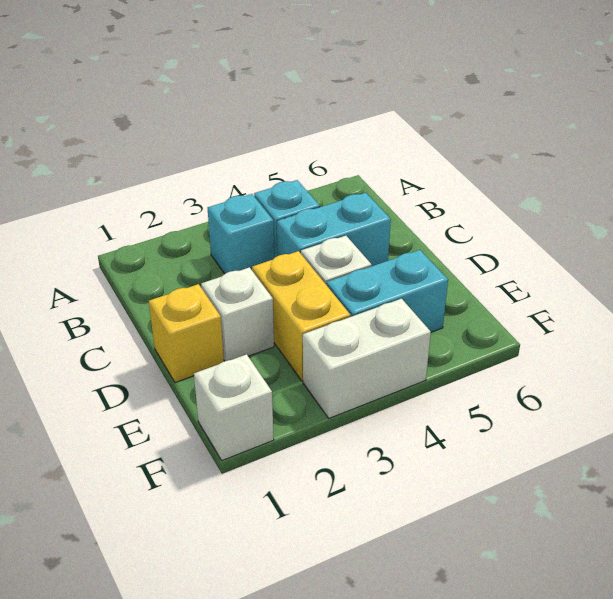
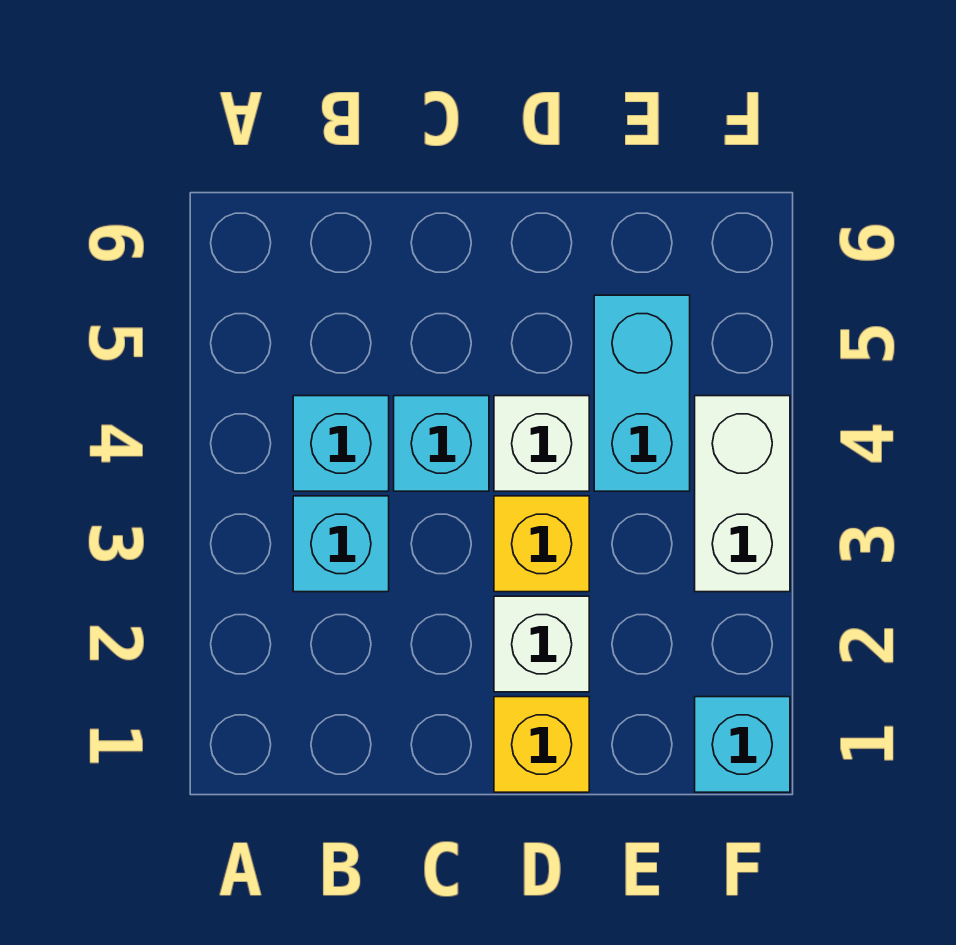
cyan 1x2 brick [277,193,391,266] -> cyan 1x1 brick [394,396,489,491]
yellow 1x2 brick [252,251,351,381] -> yellow 1x1 brick [494,496,589,592]
white 1x1 brick [194,354,274,460] -> cyan 1x1 brick [695,697,790,792]

